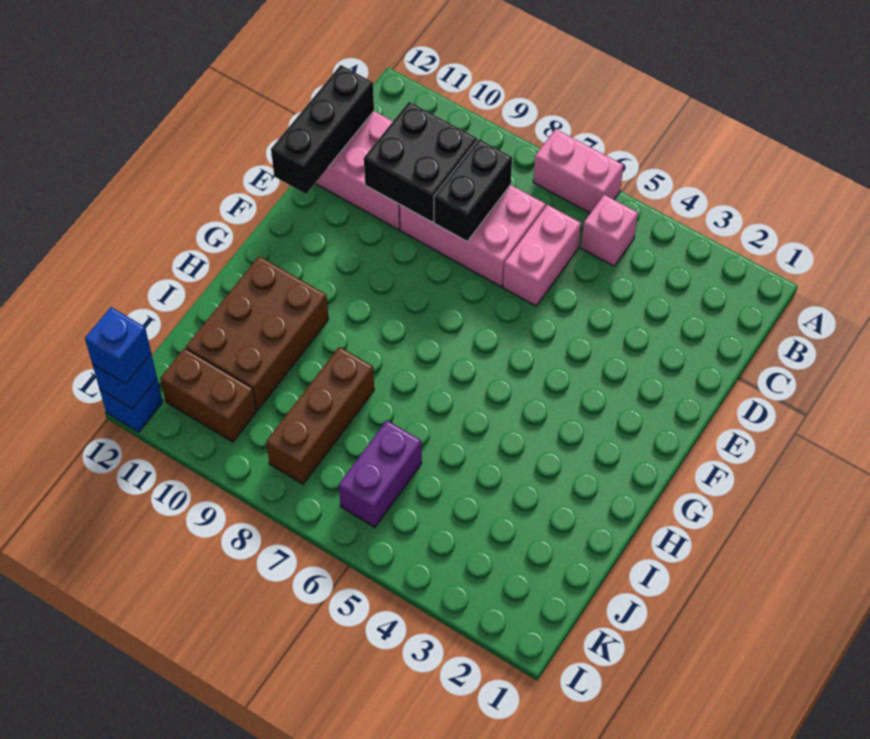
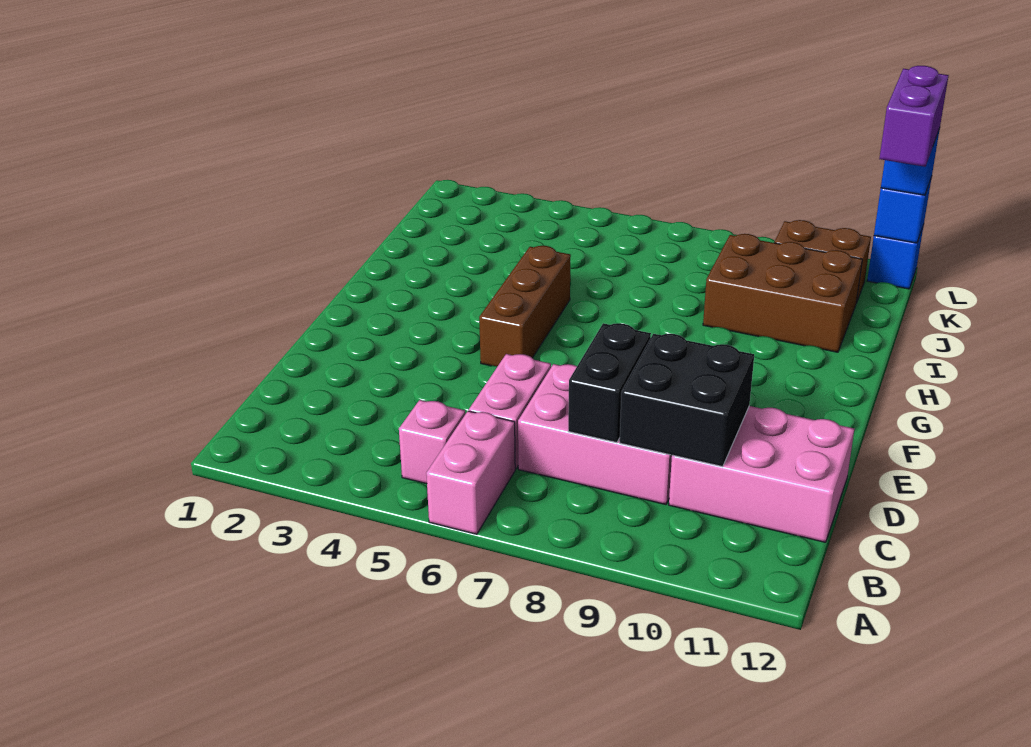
pink 1x2 brick [533,129,624,213] -> pink 1x2 brick turned to [426,411,515,534]
black 1x3 brick [271,65,374,194] -> none
brown 2x3 brick [186,256,329,410] -> brown 2x3 brick turned to [703,234,862,352]
brown 1x3 brick [266,347,374,484] -> brown 1x3 brick moved to [479,246,571,366]
purple 1x2 brick [339,421,422,527] -> purple 1x2 brick moved to [879,66,949,167]

